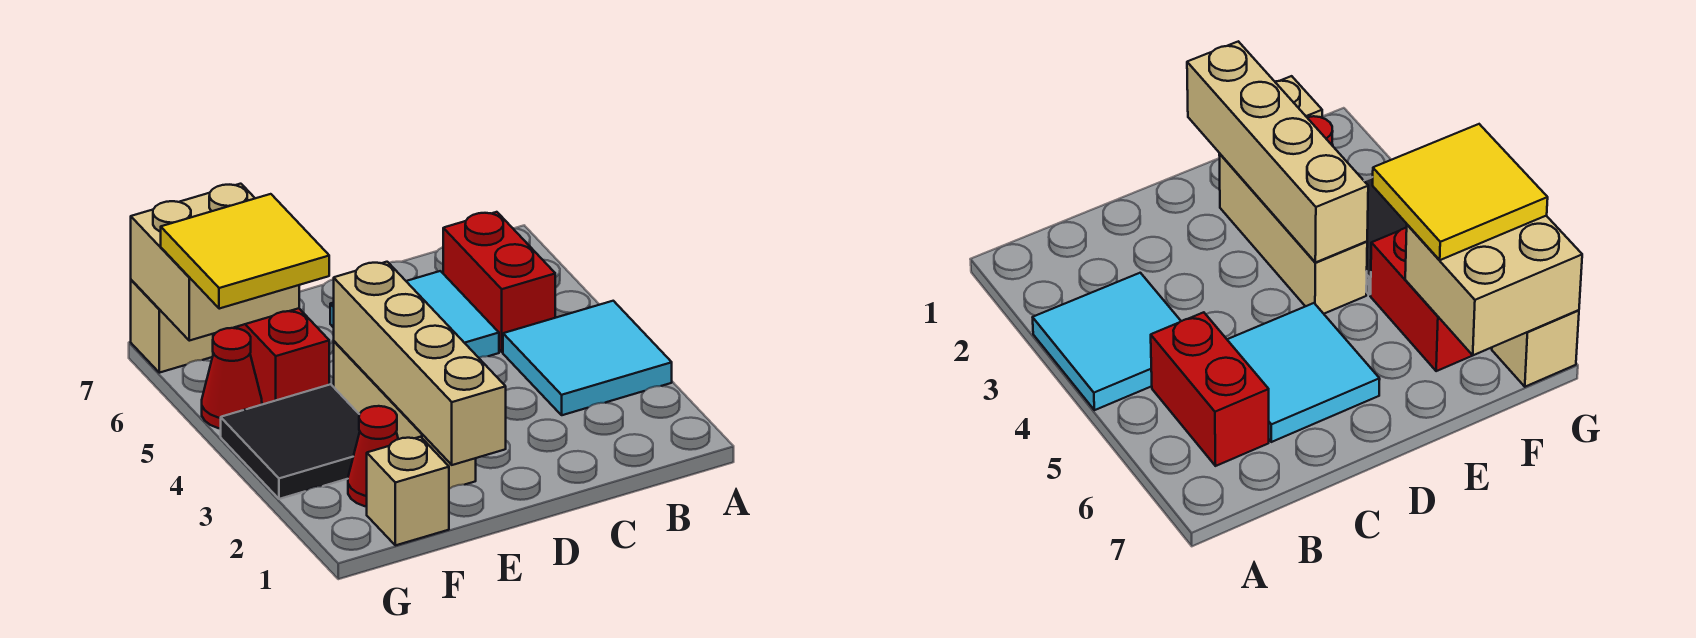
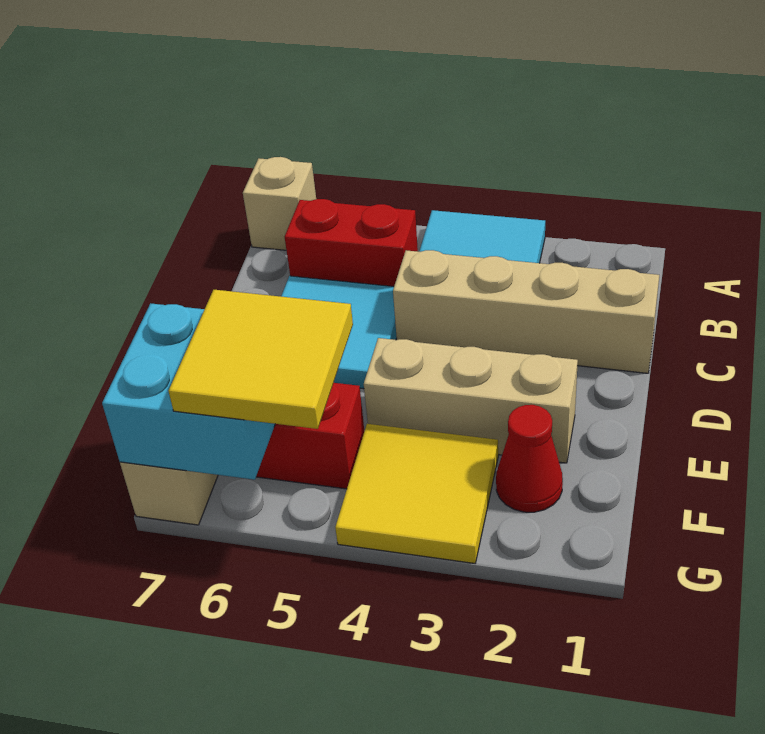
tan 1x4 brick [334,262,506,465] -> tan 1x4 brick moved to [393,250,659,373]
tan 1x1 brick [367,437,449,545] -> tan 1x1 brick moved to [243,157,316,250]
black 2x2 tile [221,384,360,499] -> yellow 2x2 tile [335,424,498,563]
tan 2x2 brick [131,184,299,341] -> cyan 2x2 brick [102,303,275,480]
red 1x1 cone [202,328,262,429] -> none

